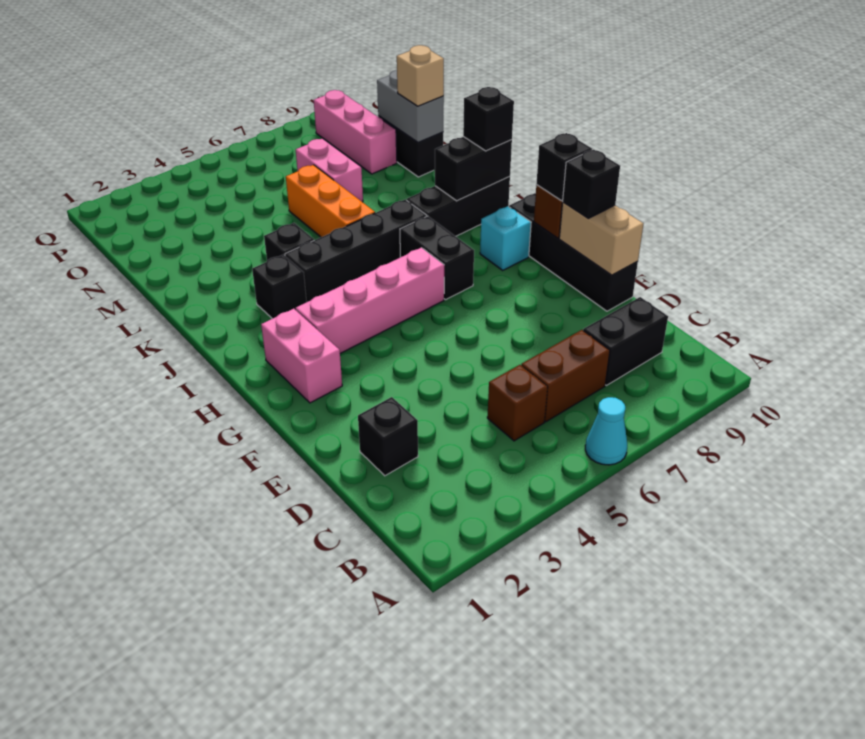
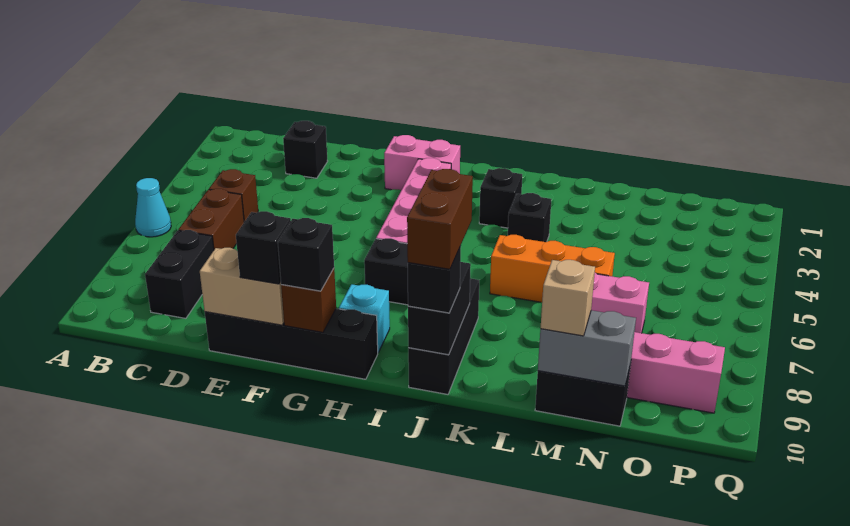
black 1x4 brick [285,200,427,302] -> none
none -> brown 1x2 brick [407,169,473,269]

